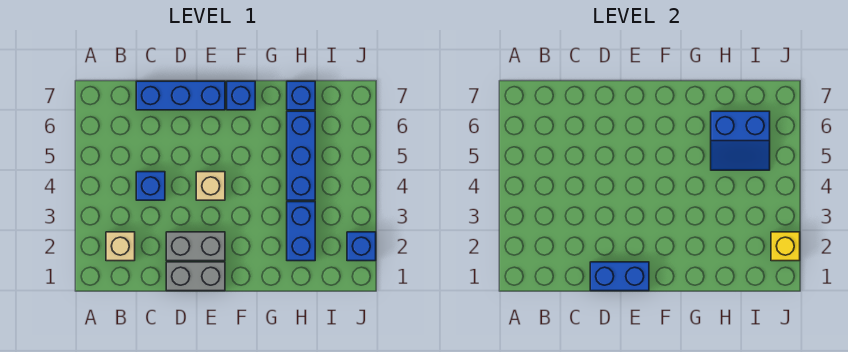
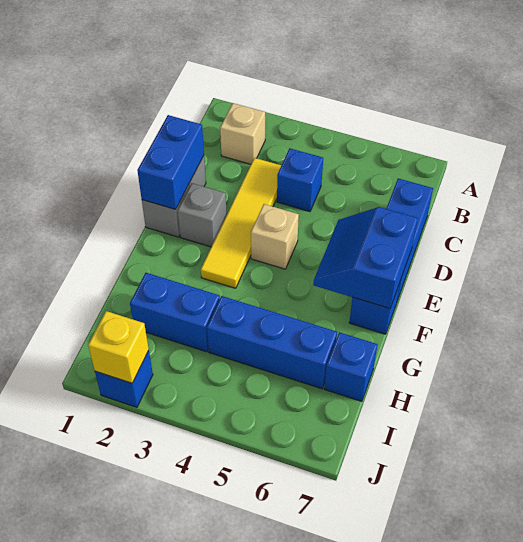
none -> yellow 1x4 tile [201,158,281,288]
grey 1x2 brick [166,232,225,261] -> grey 1x1 brick [178,183,227,247]
blue 2x2 slope [711,111,770,170] -> blue 2x2 slope moved to [313,207,418,308]

